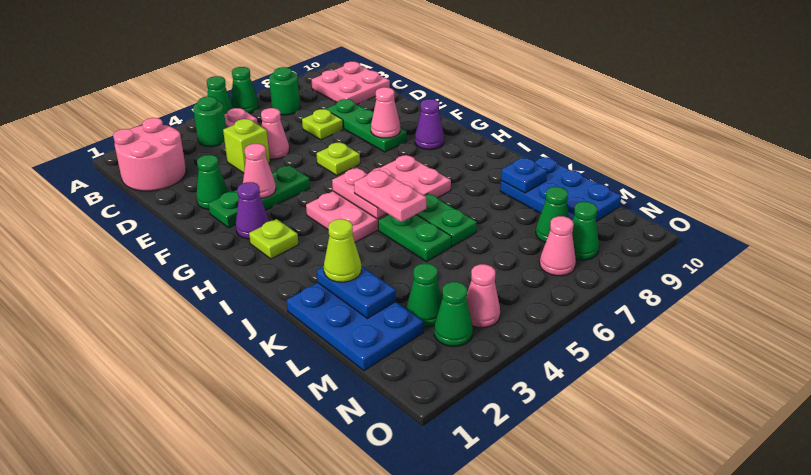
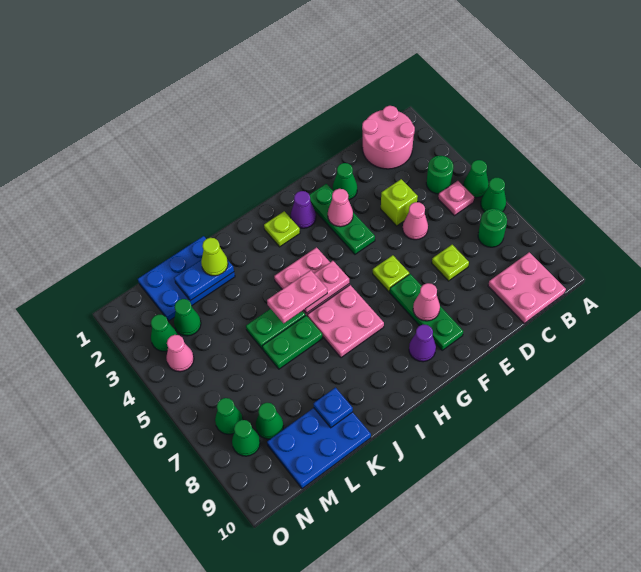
green 1x3 plate [326,99,407,152] -> green 1x3 plate turned to [390,274,463,350]
pink 1x1 cone [540,216,576,276] -> green 1x1 cone [215,398,243,434]

